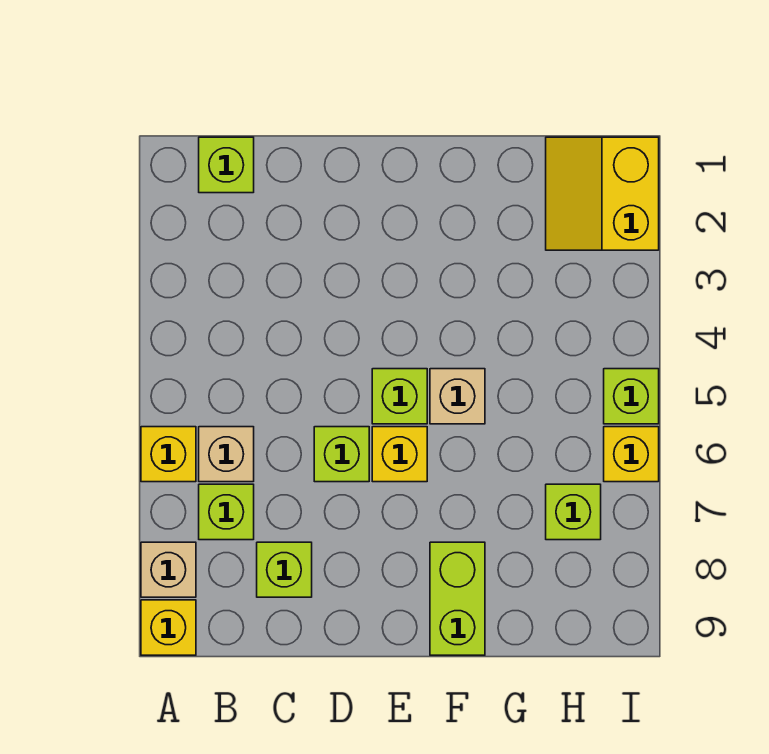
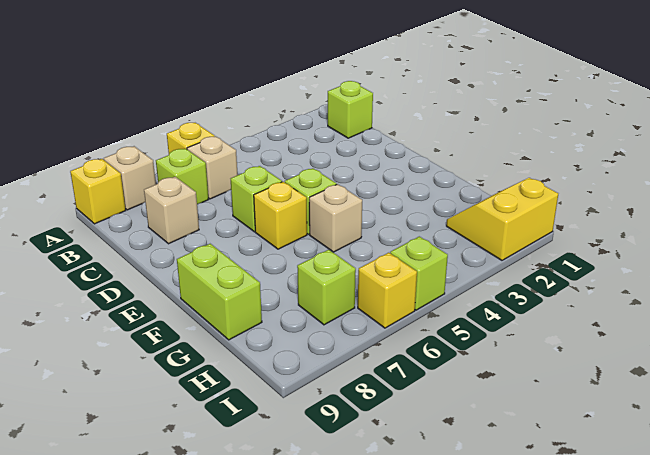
lime 1x1 brick [257,542,312,597] -> tan 1x1 brick [144,177,199,244]
lime 1x2 brick [430,542,485,655] -> lime 1x2 brick turned to [177,244,262,340]

